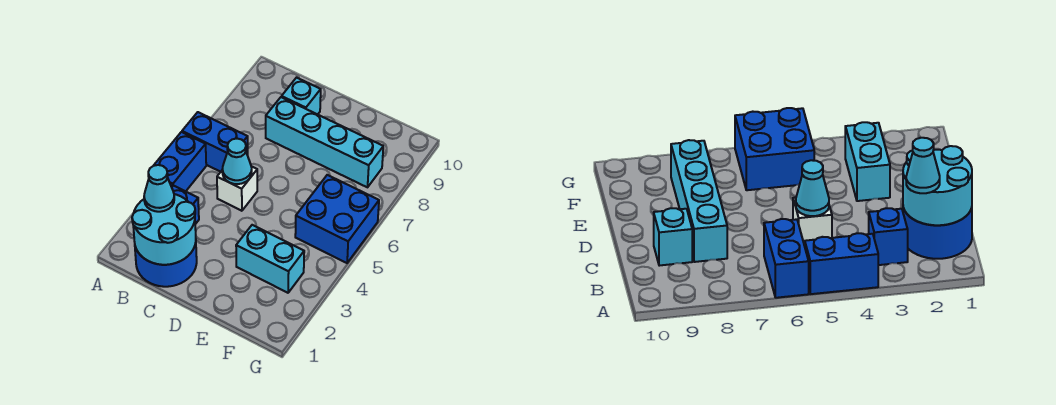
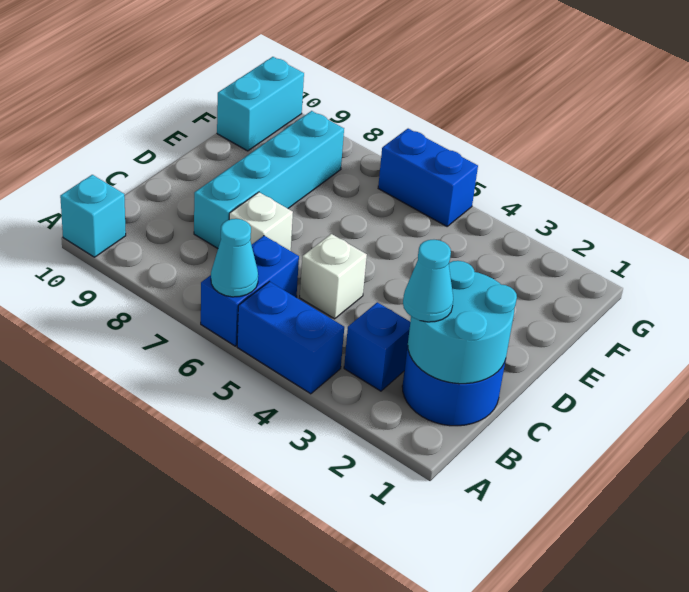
cyan 1x1 cone [222,139,252,184] -> cyan 1x1 cone moved to [211,219,258,297]
none -> white 1x1 brick [229,192,293,251]
cyan 1x1 brick [282,78,321,114] -> cyan 1x1 brick moved to [60,175,126,257]
cyan 1x2 brick [236,225,304,293] -> cyan 1x2 brick moved to [217,57,304,151]
blue 2x2 brick [295,175,379,263] -> blue 1x2 brick [378,129,478,226]

